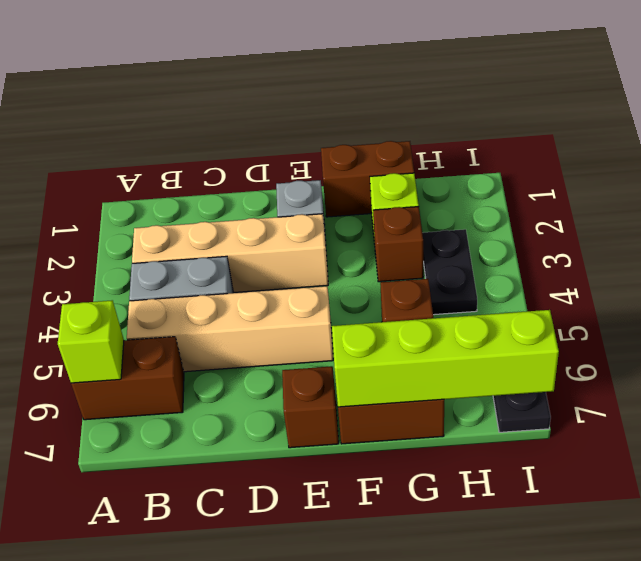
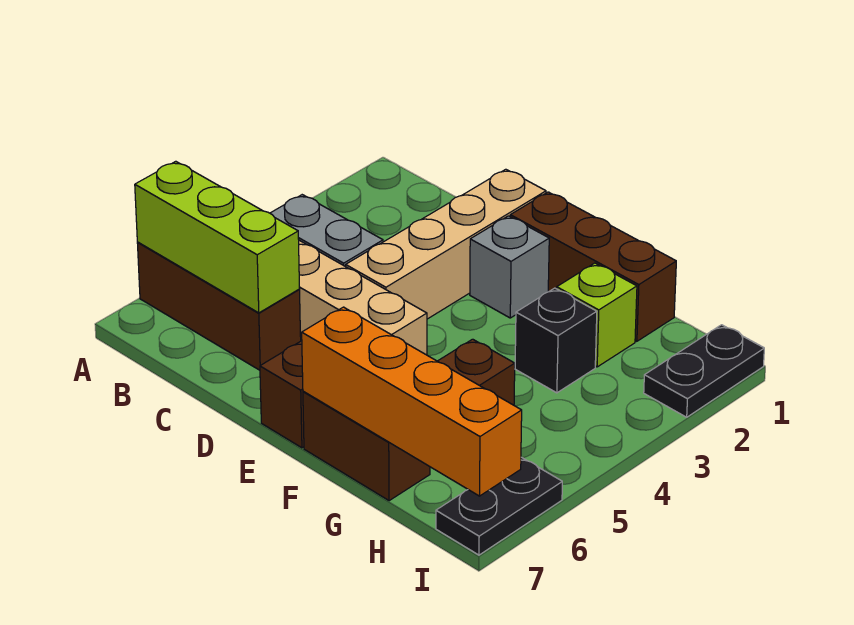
brown 1x2 brick [71,337,184,420] -> brown 1x3 brick [137,242,301,370]
lime 1x1 brick [58,300,124,383] -> lime 1x3 brick [135,161,300,313]
tan 1x4 brick [132,214,328,293] -> tan 1x4 brick turned to [346,169,546,319]
brown 1x2 brick [321,141,414,217] -> brown 1x3 brick [510,192,676,341]
lime 1x4 brick [332,310,559,407] -> orange 1x4 brick [302,307,522,496]
brown 1x1 brick [373,207,423,282] -> black 1x1 brick [515,288,597,393]
black 1x2 plate [422,229,477,315] -> black 1x2 plate moved to [644,325,764,417]

